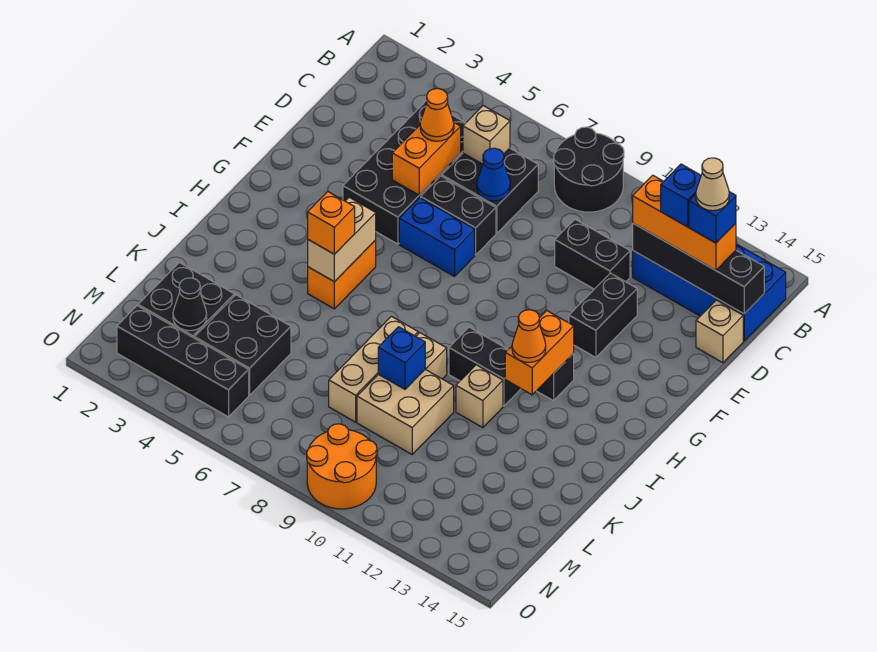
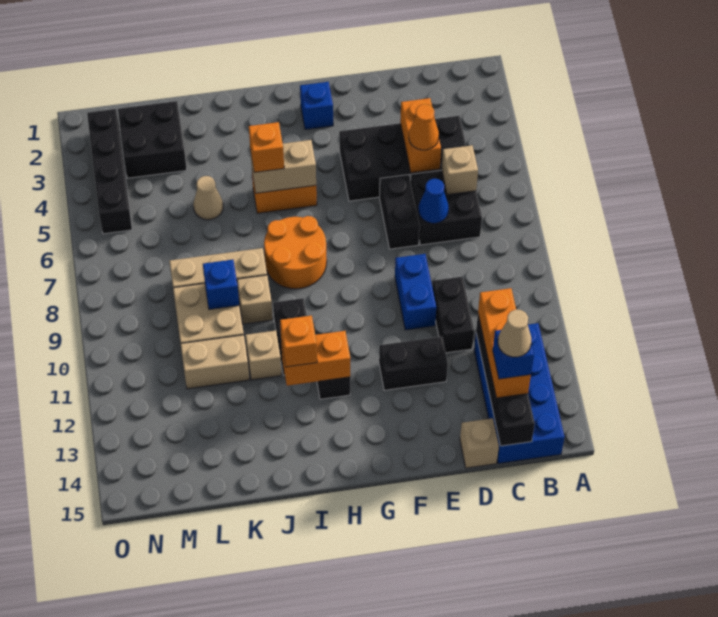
black 2x2 round brick [554,127,624,212] -> none
blue 1x1 brick [661,164,701,227] -> blue 1x1 brick moved to [300,82,333,130]
orange 1x2 brick [392,123,461,195] -> orange 1x2 brick turned to [400,98,441,173]
blue 1x2 brick [399,198,475,277] -> blue 1x2 brick moved to [395,254,436,330]
orange 1x1 cone [512,310,546,363] -> orange 1x1 brick [280,315,317,367]
none -> tan 1x1 cone [193,176,223,220]
none -> tan 1x2 brick [181,335,249,389]
black 2x2 brick [195,295,291,395] -> none
black 1x1 cone [173,278,207,331] -> none
orange 2x2 round brick [307,424,377,509] -> orange 2x2 round brick moved to [264,216,327,289]

